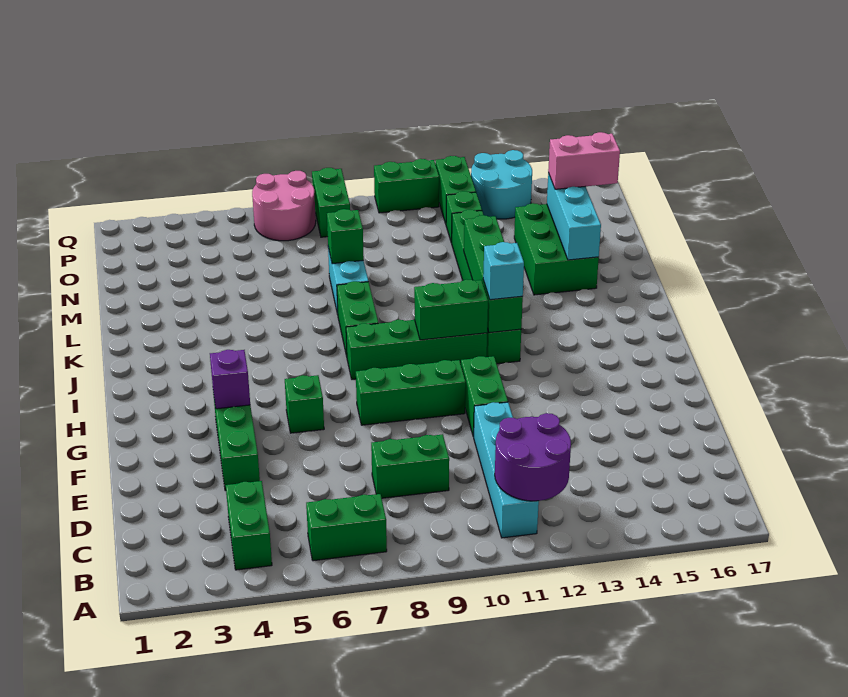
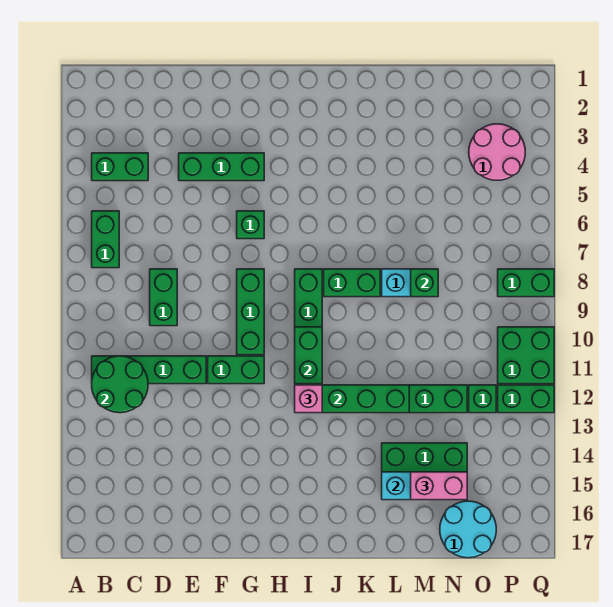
cyan 1x4 brick [474,402,539,538] -> green 1x4 brick [92,356,206,384]
purple 2x2 round brick [495,413,571,501] -> green 2x2 round brick [92,356,148,413]
purple 1x1 brick [210,350,250,409] -> none
cyan 1x1 brick [483,242,524,300] -> pink 1x1 brick [295,385,322,413]
pink 1x2 brick [548,132,620,189] -> pink 1x2 brick turned to [411,472,467,500]
pink 2x2 round brick [252,171,316,241] -> pink 2x2 round brick moved to [469,124,525,180]
cyan 2x2 round brick [471,150,532,219] -> cyan 2x2 round brick moved to [440,501,496,558]
green 1x2 brick [374,159,439,213] -> green 2x2 brick [498,327,554,384]

